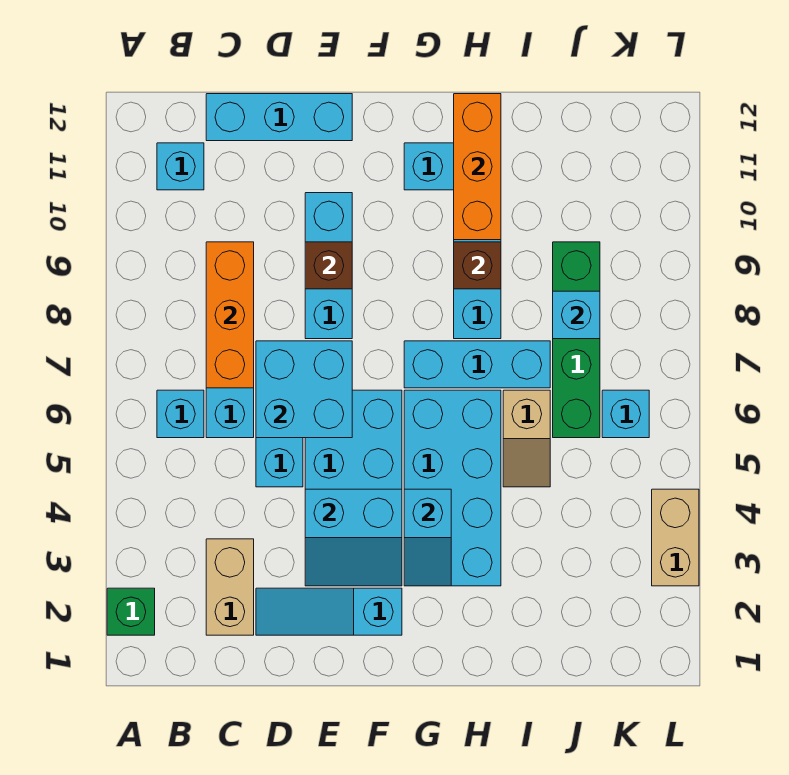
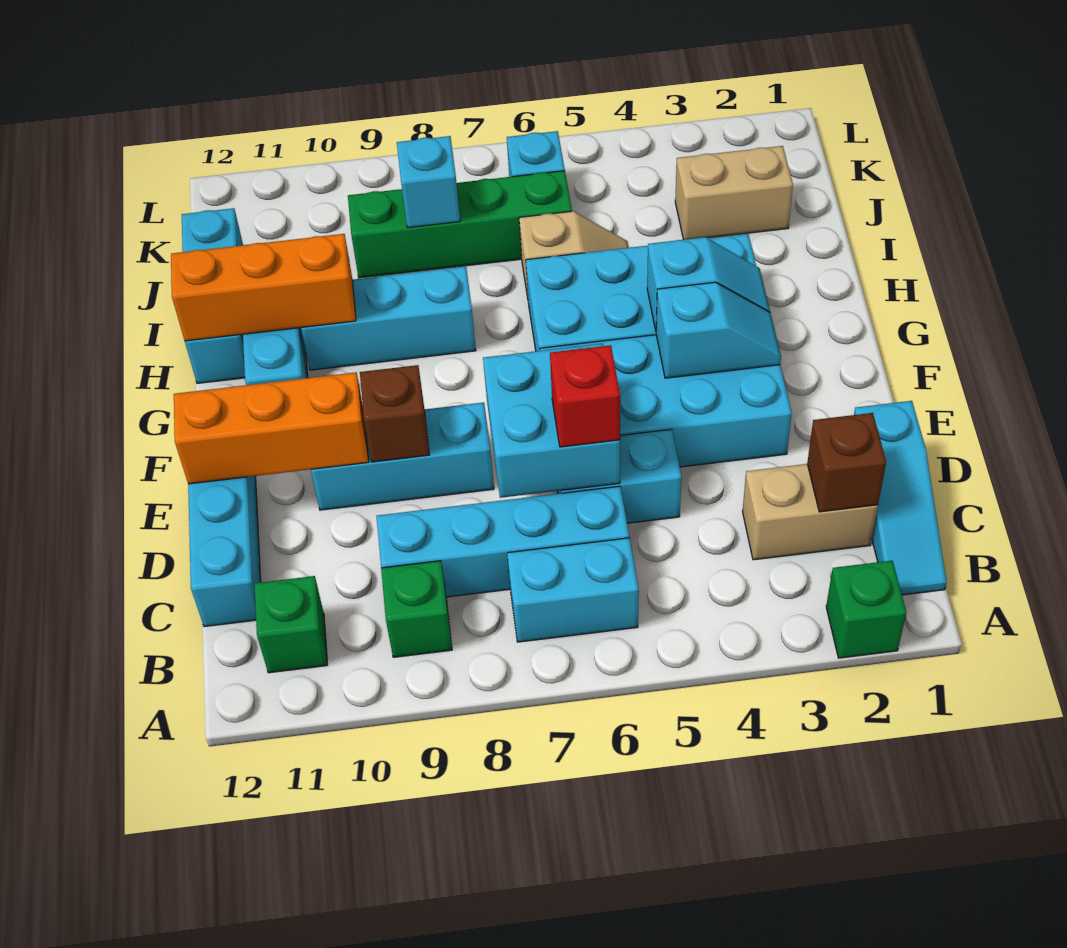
cyan 1x1 brick [157,390,204,438] -> cyan 1x2 brick [507,538,639,642]
none -> green 1x1 brick [381,561,452,657]
cyan 1x1 brick [157,143,204,190] -> green 1x1 brick [255,576,328,673]
orange 1x3 brick [206,242,254,388] -> orange 1x3 brick moved to [174,372,369,484]
cyan 1x3 slope [256,588,402,635] -> cyan 1x3 slope moved to [854,401,947,595]
none -> red 1x1 brick [550,345,620,447]
cyan 2x2 slope [305,489,402,586] -> cyan 1x2 slope [656,282,781,378]
cyan 1x3 brick [404,341,550,388] -> cyan 1x3 brick moved to [182,208,245,383]
brown 1x1 brick [454,242,501,289] -> brown 1x1 brick moved to [807,413,886,512]
tan 1x2 brick [652,489,699,586] -> tan 1x2 brick moved to [675,146,793,240]

